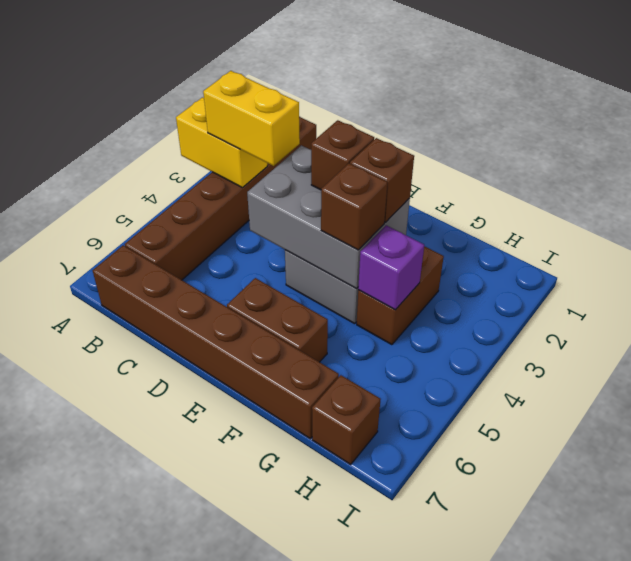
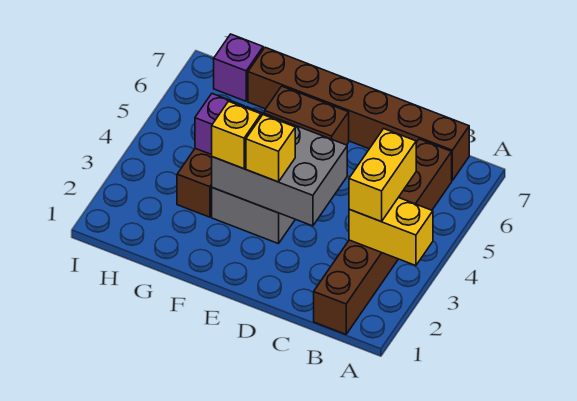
yellow 1x2 brick [203,71,300,166] -> yellow 1x2 brick turned to [349,129,416,221]
brown 1x1 brick [311,120,374,190] -> yellow 1x1 brick [246,115,295,182]
brown 1x1 brick [350,138,414,222] -> yellow 1x1 brick [212,101,261,169]
brown 1x1 brick [321,163,387,250] -> none
brown 1x1 brick [312,375,381,464] -> purple 1x1 brick [214,34,263,101]

